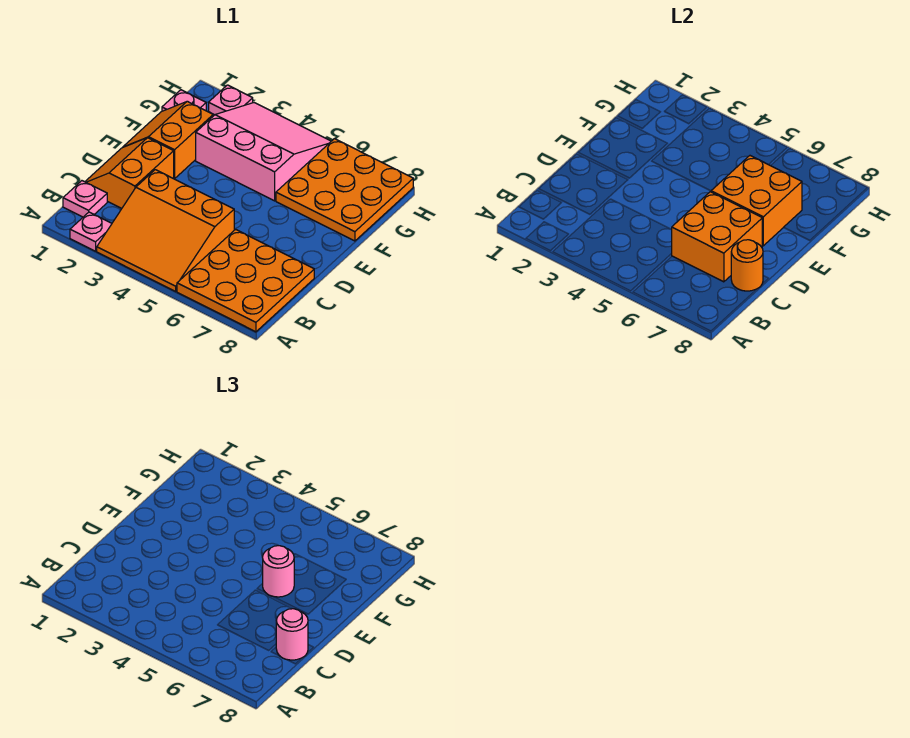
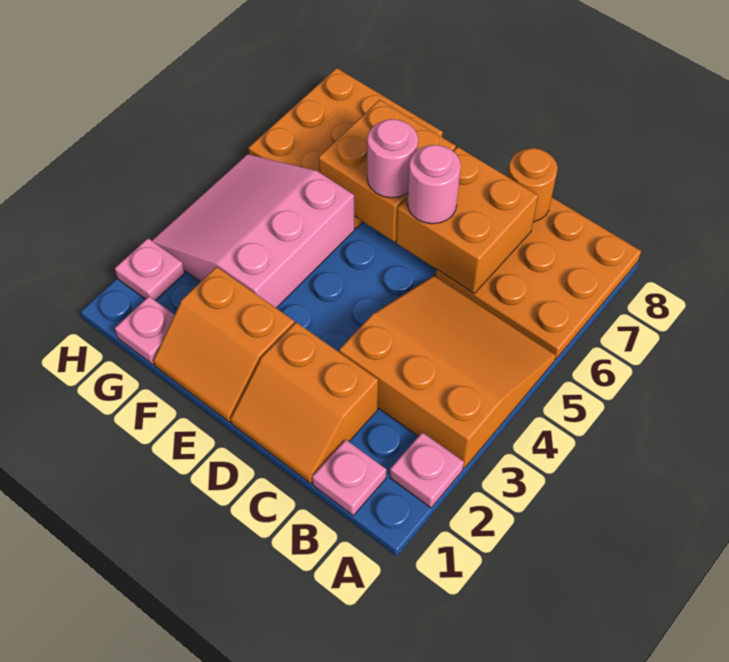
orange 3x3 slope [97,170,234,291] -> orange 3x3 slope turned to [339,276,556,468]
pink 1x1 round brick [276,609,308,660] -> pink 1x1 round brick moved to [408,145,461,224]

